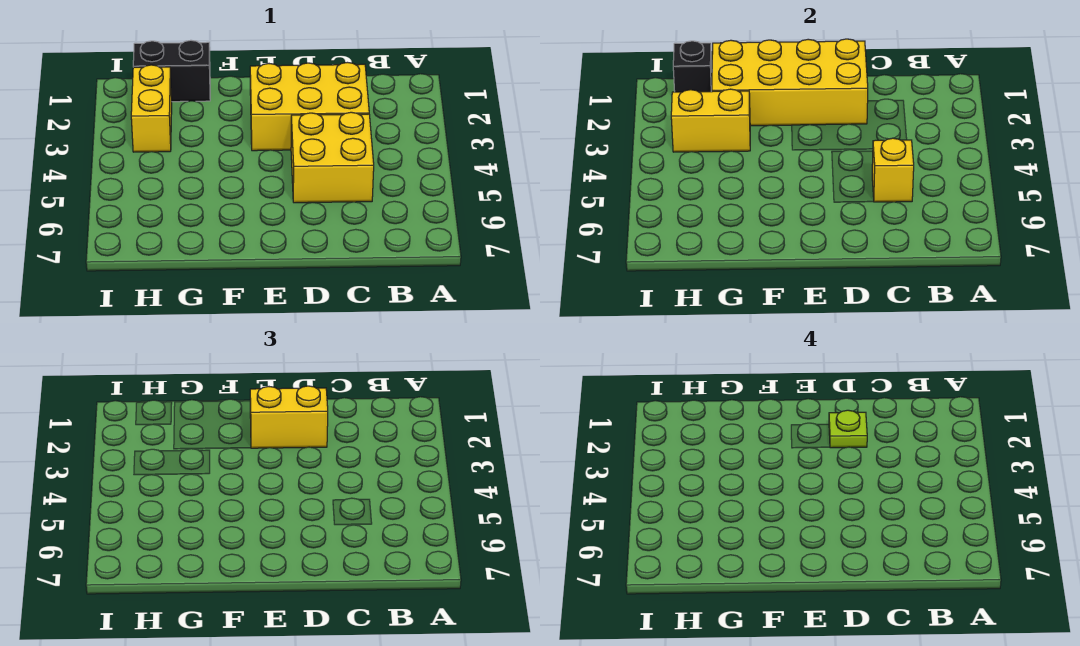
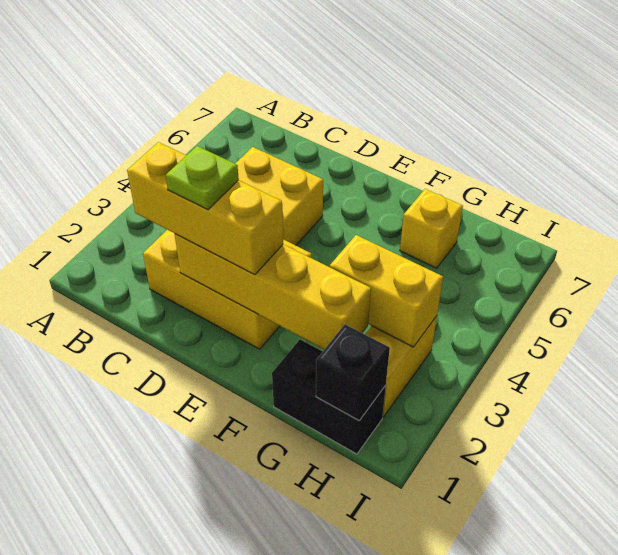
yellow 1x1 brick [872,138,914,202] -> yellow 1x1 brick moved to [400,189,463,268]
yellow 2x4 brick [712,39,868,126] -> yellow 1x4 brick [175,234,371,349]
yellow 1x2 brick [250,386,328,448] -> yellow 1x3 brick [127,142,283,275]

